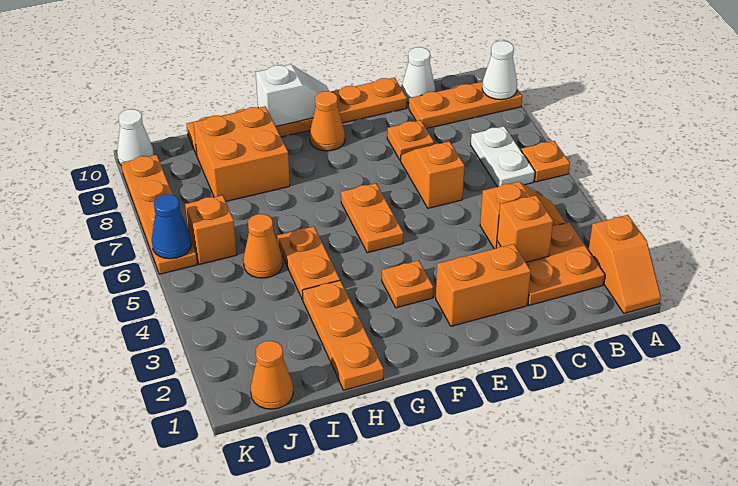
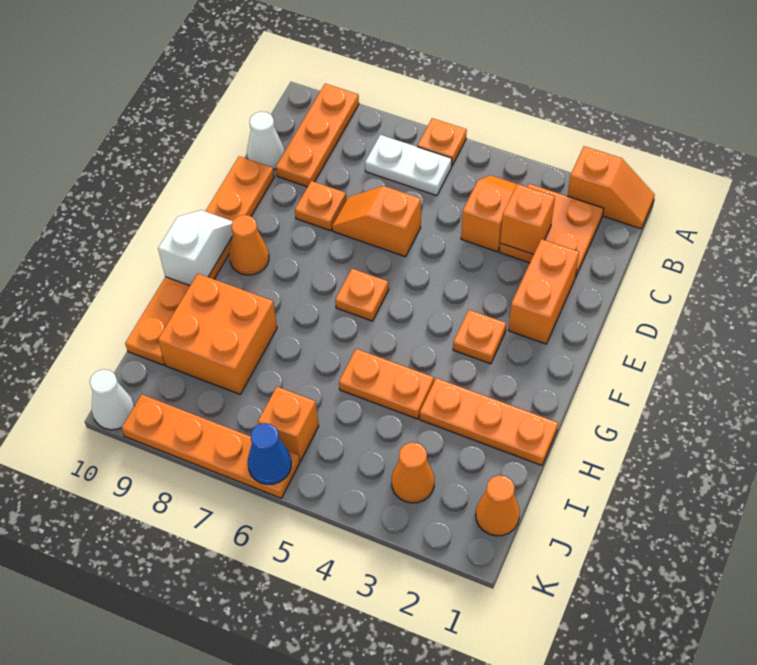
white 1x1 cone [482,41,517,100] -> none
orange 1x2 plate [341,183,403,253] -> orange 1x1 plate [335,269,389,321]
orange 1x1 cone [243,214,283,278] -> orange 1x1 cone moved to [392,442,435,503]

